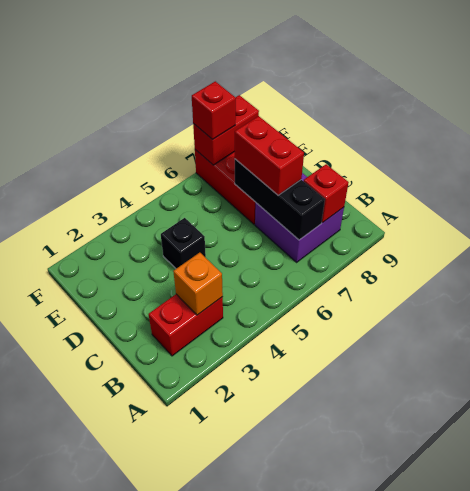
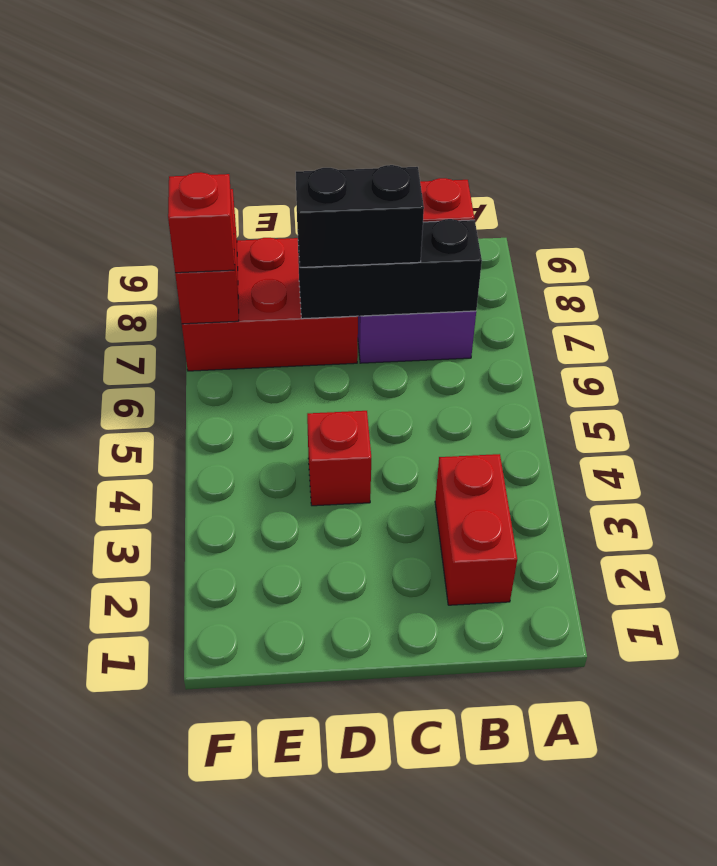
orange 1x1 brick [173,253,223,315] -> none
red 1x2 brick [235,116,304,195] -> black 1x2 brick [296,165,424,267]
black 1x1 brick [161,218,206,269] -> red 1x1 brick [307,411,371,506]

